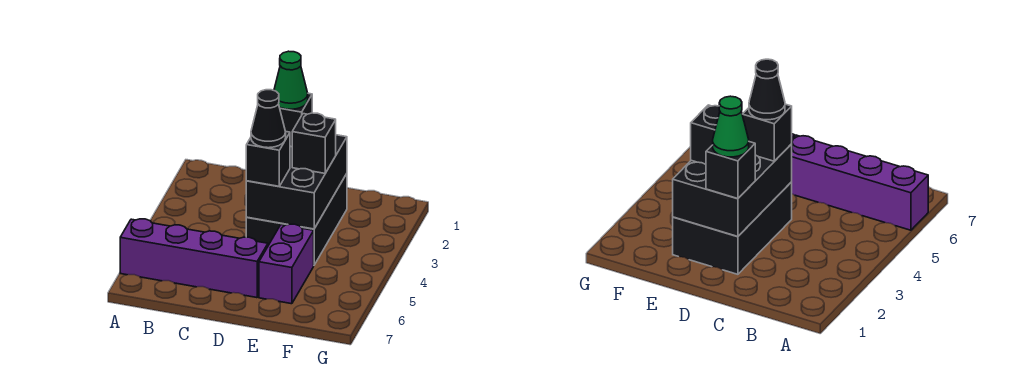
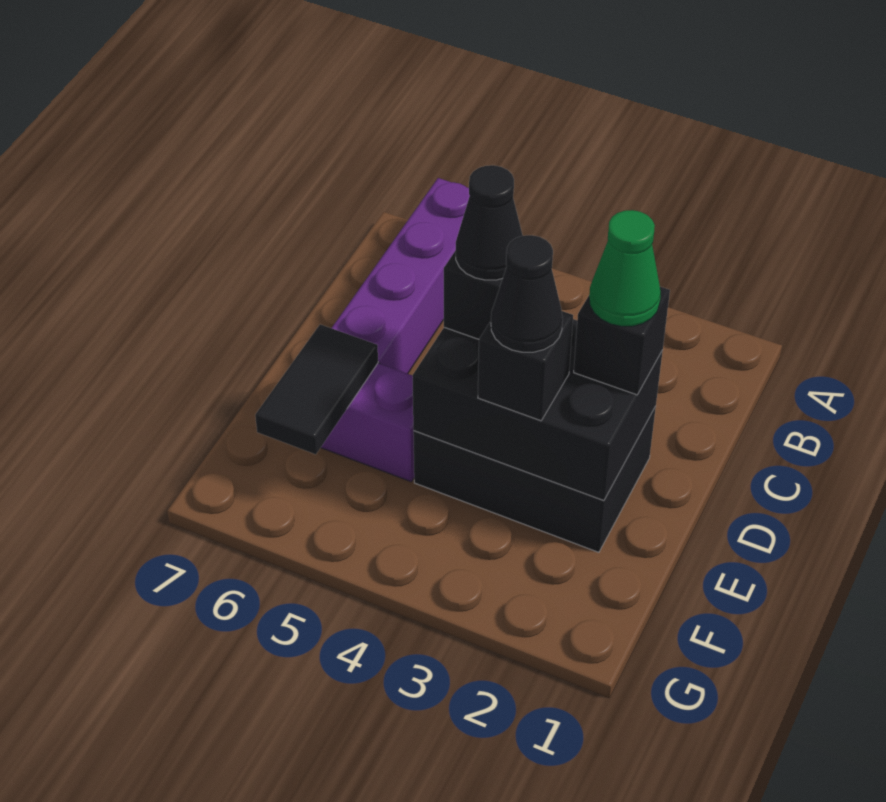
none -> black 1x1 cone [491,235,563,352]
none -> black 1x2 tile [255,324,378,454]

